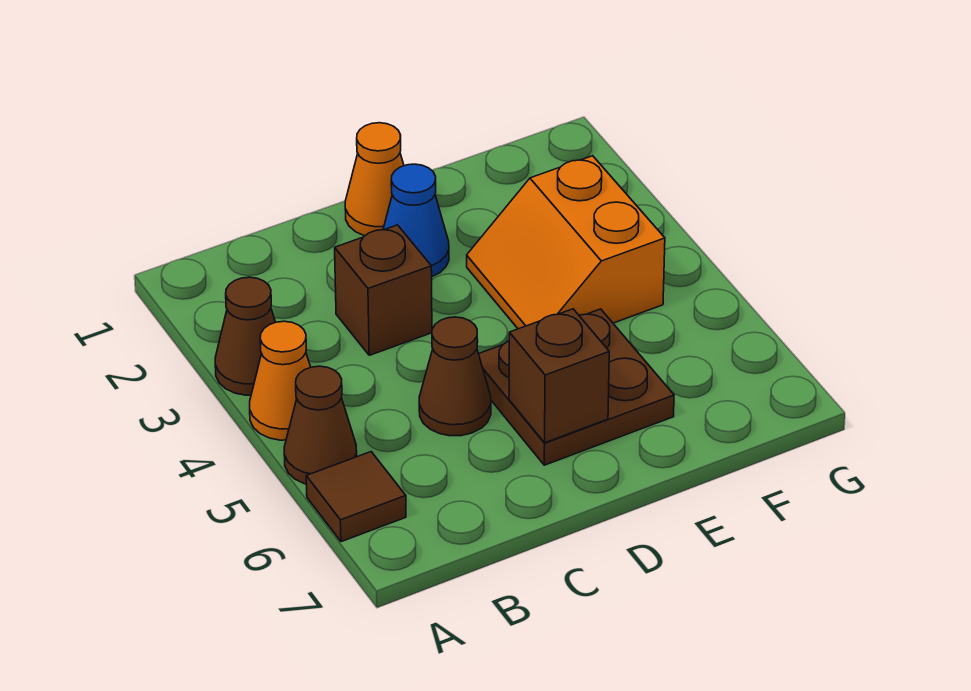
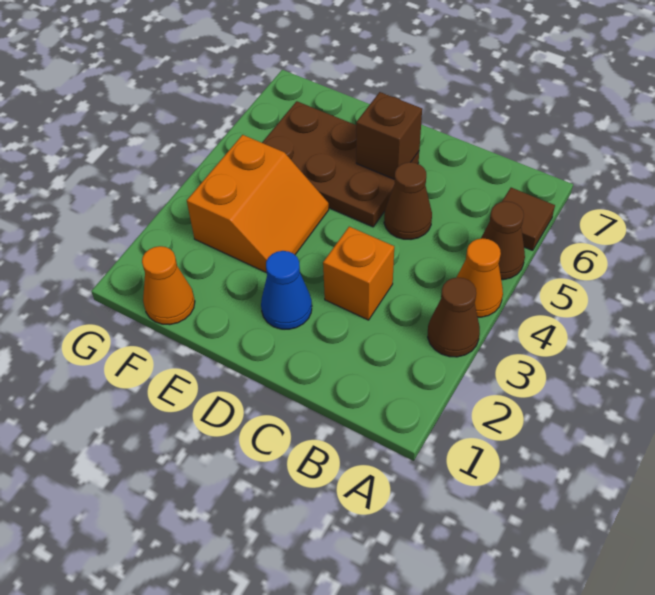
brown 1x1 brick [335,225,432,355] -> orange 1x1 brick [323,227,394,320]
orange 1x1 cone [345,123,404,236] -> orange 1x1 cone moved to [142,246,195,325]
brown 2x2 plate [479,309,674,465] -> brown 2x3 plate [262,101,419,227]

